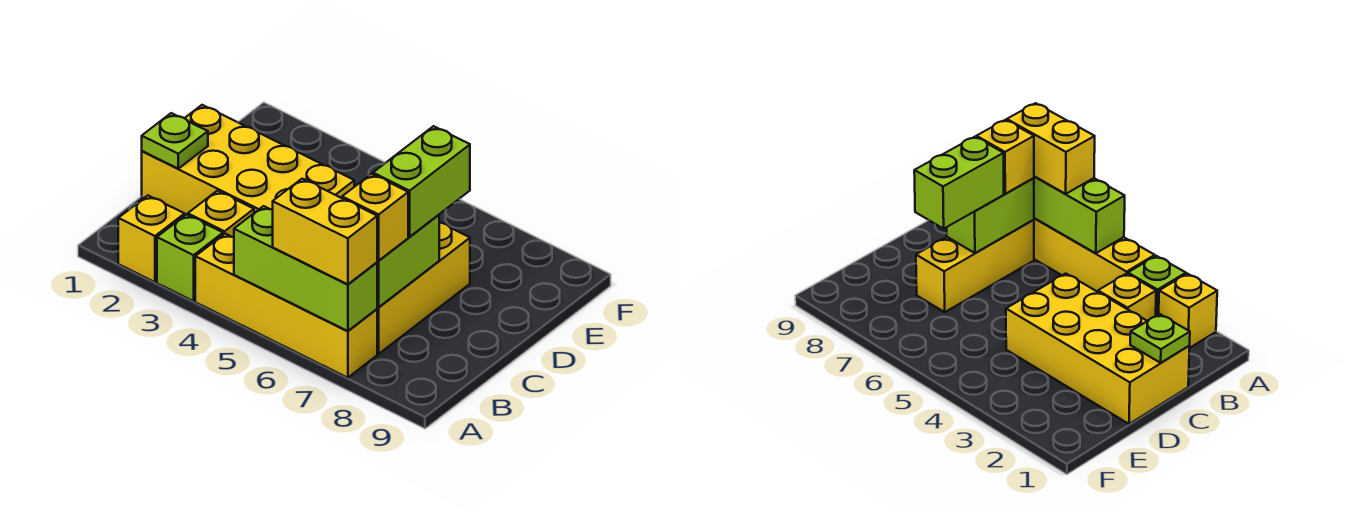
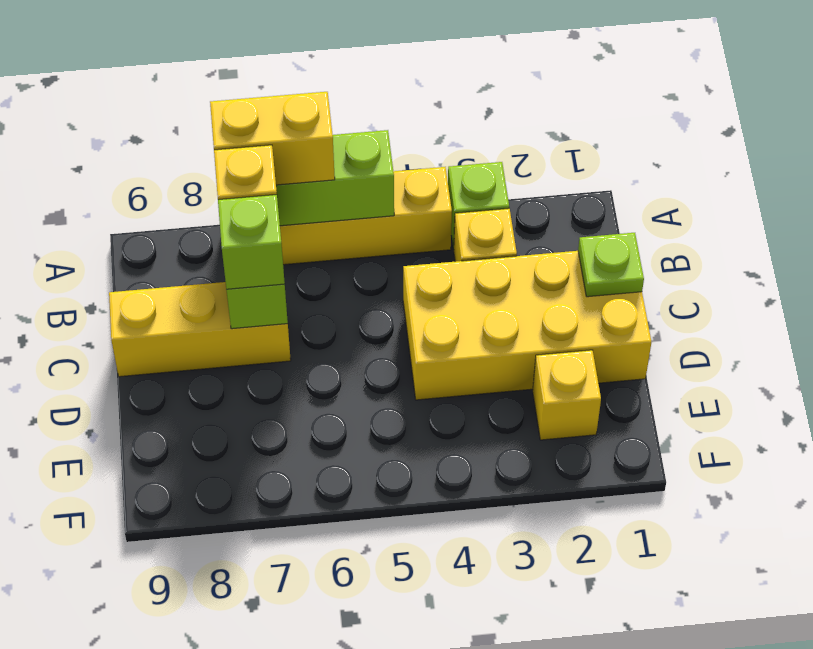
yellow 1x1 brick [118,196,185,282] -> yellow 1x1 brick moved to [533,350,601,440]
yellow 1x3 brick [377,223,470,354] -> yellow 1x3 brick turned to [109,282,291,377]
lime 1x2 brick [373,126,470,237] -> lime 1x1 brick [218,195,285,289]

